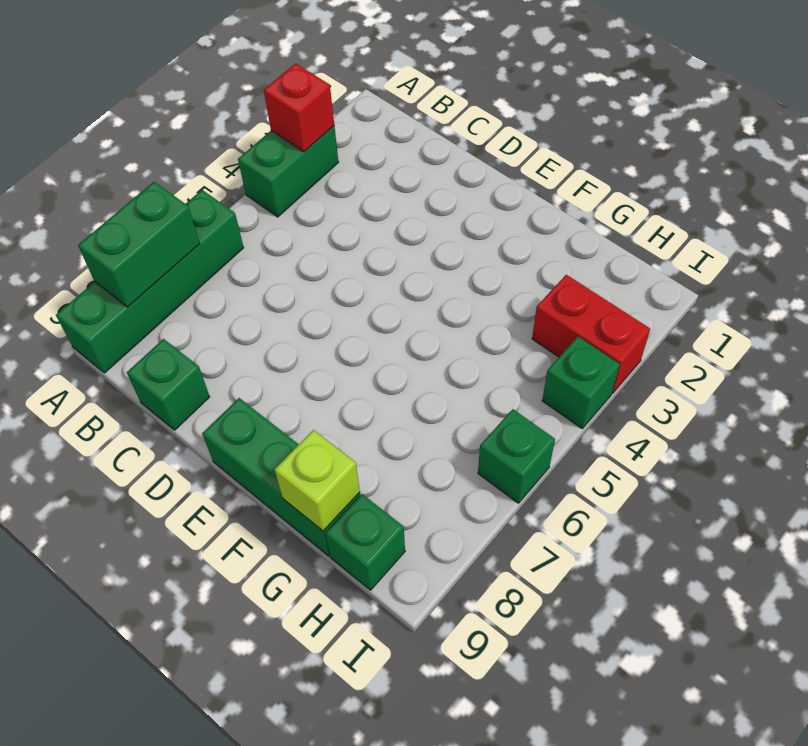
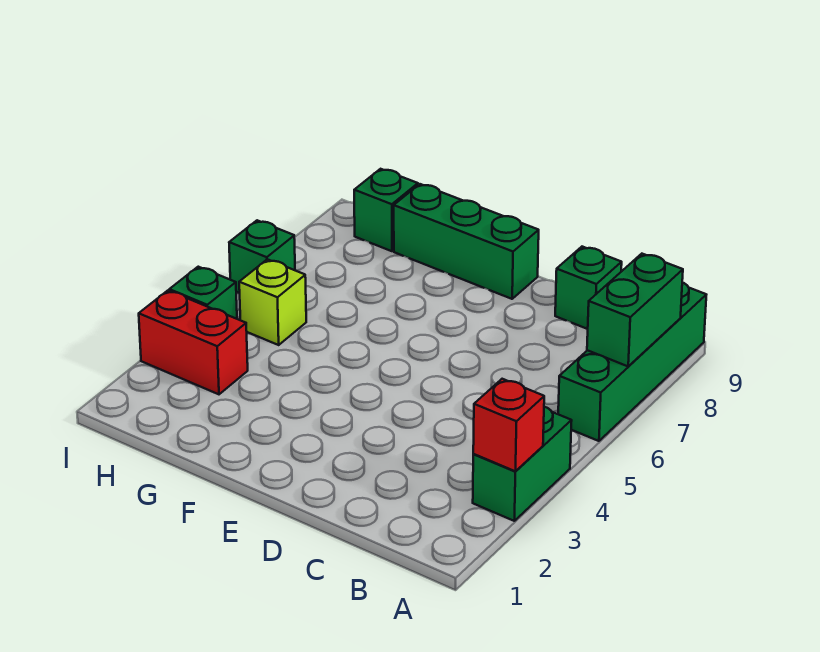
lime 1x1 brick [275,430,360,531] -> lime 1x1 brick moved to [239,259,306,345]

